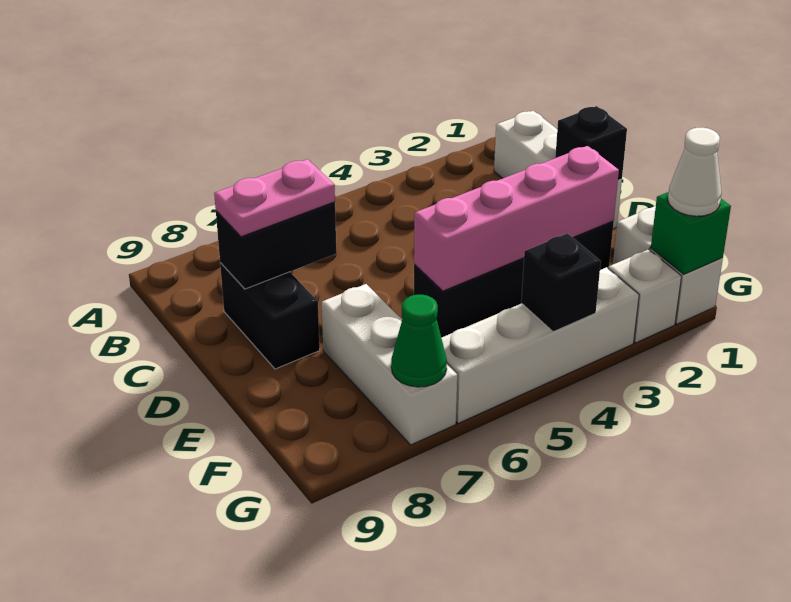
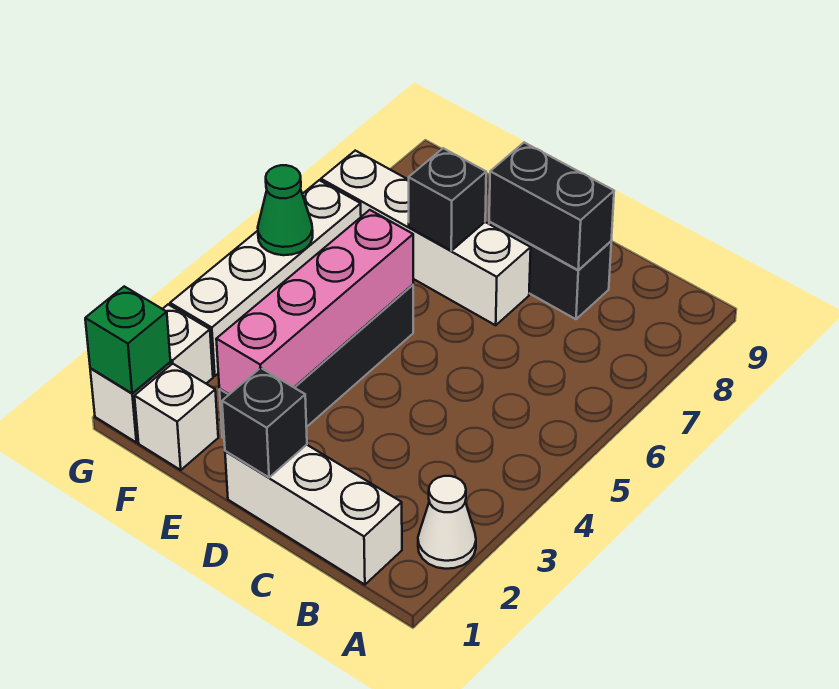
black 1x2 brick [216,202,336,289] -> black 1x2 brick turned to [489,143,614,270]
pink 1x2 plate [214,159,335,237] -> none
white 1x3 brick [322,284,457,445] -> white 1x4 brick [321,151,531,325]
white 1x1 cone [668,127,721,216] -> white 1x1 cone moved to [418,476,476,569]
black 1x1 brick [521,233,601,332] -> black 1x1 brick moved to [409,148,486,251]
green 1x1 cone [391,295,447,387] -> green 1x1 cone moved to [258,165,313,255]

